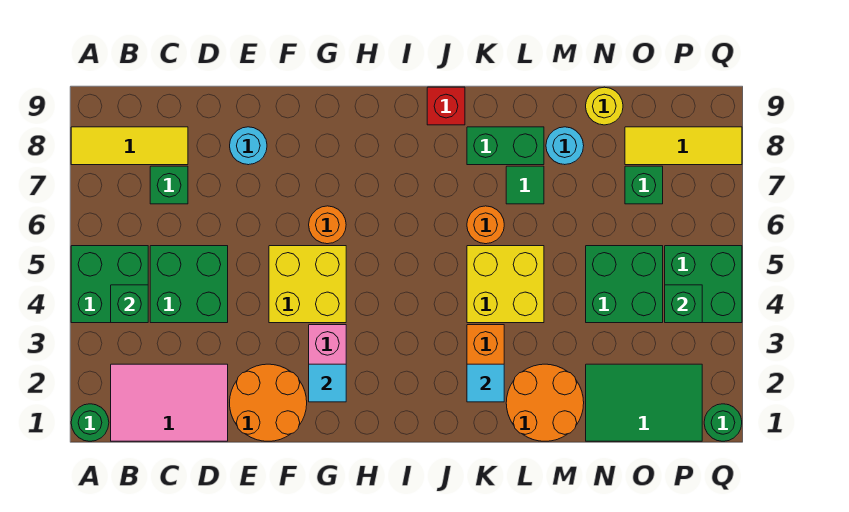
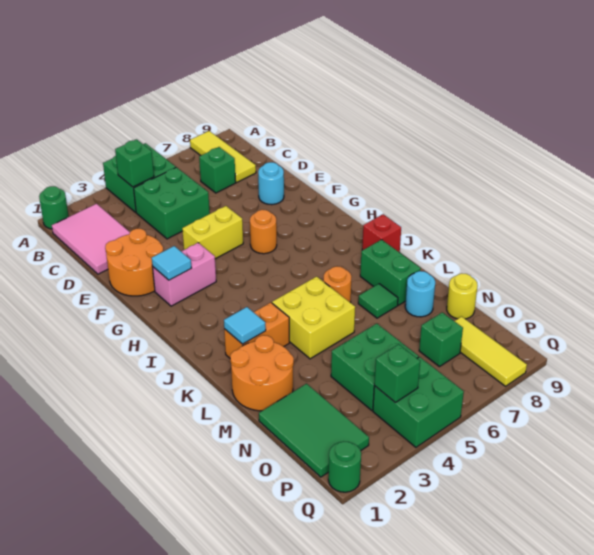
yellow 2x2 brick [269,246,346,323] -> yellow 1x2 brick [182,206,243,259]

